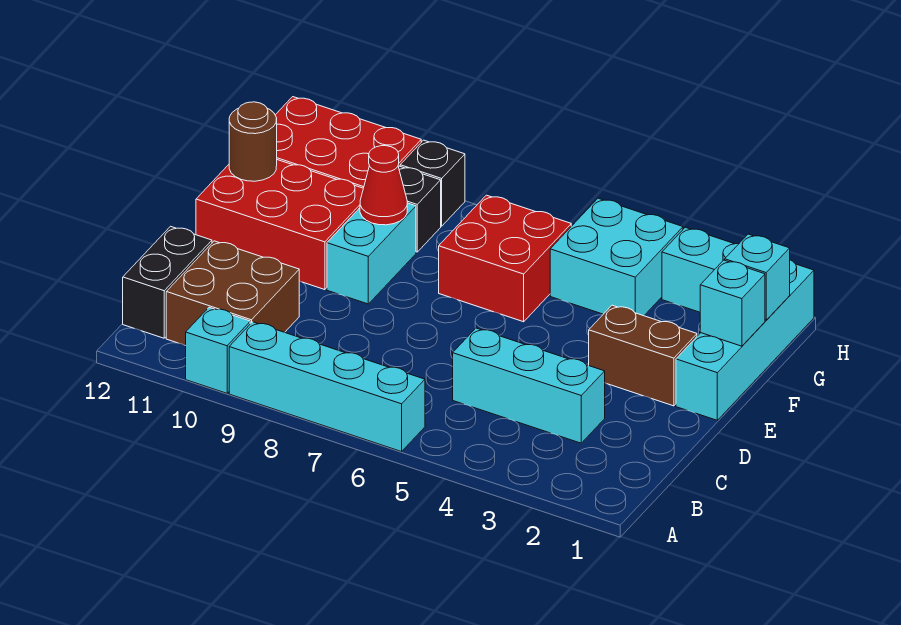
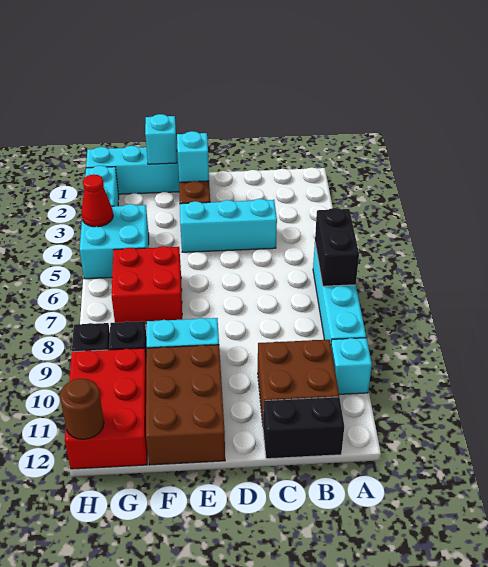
none -> black 1x2 brick [315,208,359,286]
cyan 1x3 brick [453,328,605,443] -> cyan 1x3 brick turned to [180,199,277,252]
red 2x3 brick [196,160,363,290] -> brown 2x3 brick [146,345,225,465]
red 1x1 cone [360,146,407,225] -> red 1x1 cone moved to [81,174,113,227]
brown 1x1 round brick [229,102,277,181] -> brown 1x1 round brick moved to [60,379,104,439]
cyan 1x1 brick [725,234,790,320] -> cyan 1x1 brick moved to [177,131,209,182]

